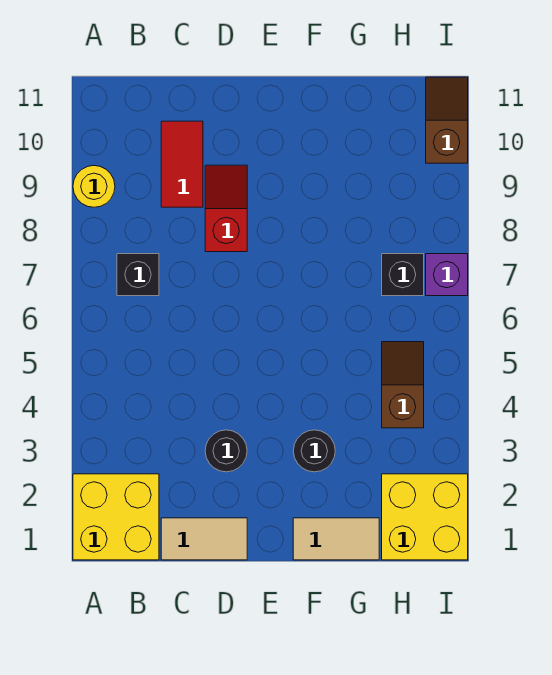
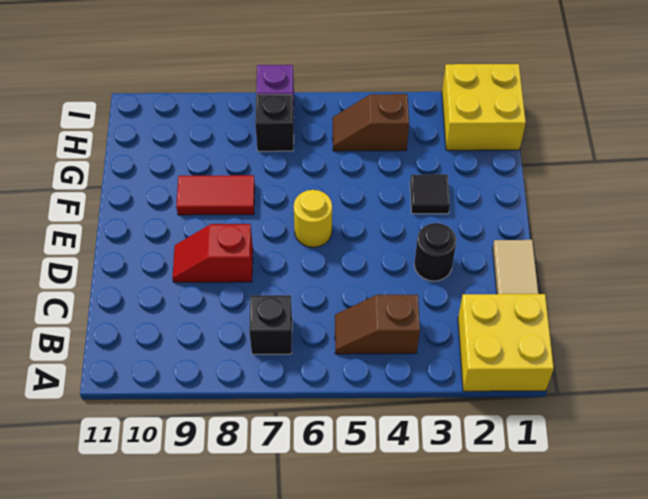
yellow 1x1 round brick [73,166,115,207] -> yellow 1x1 round brick moved to [294,190,332,247]
red 1x2 tile [161,121,203,207] -> red 1x2 tile moved to [176,175,255,215]
tan 1x2 tile [293,518,379,560] -> none
black 1x1 round brick [293,430,335,472] -> black 1x1 tile [410,174,450,214]
brown 1x2 slope [426,77,468,163] -> brown 1x2 slope moved to [335,295,420,354]

